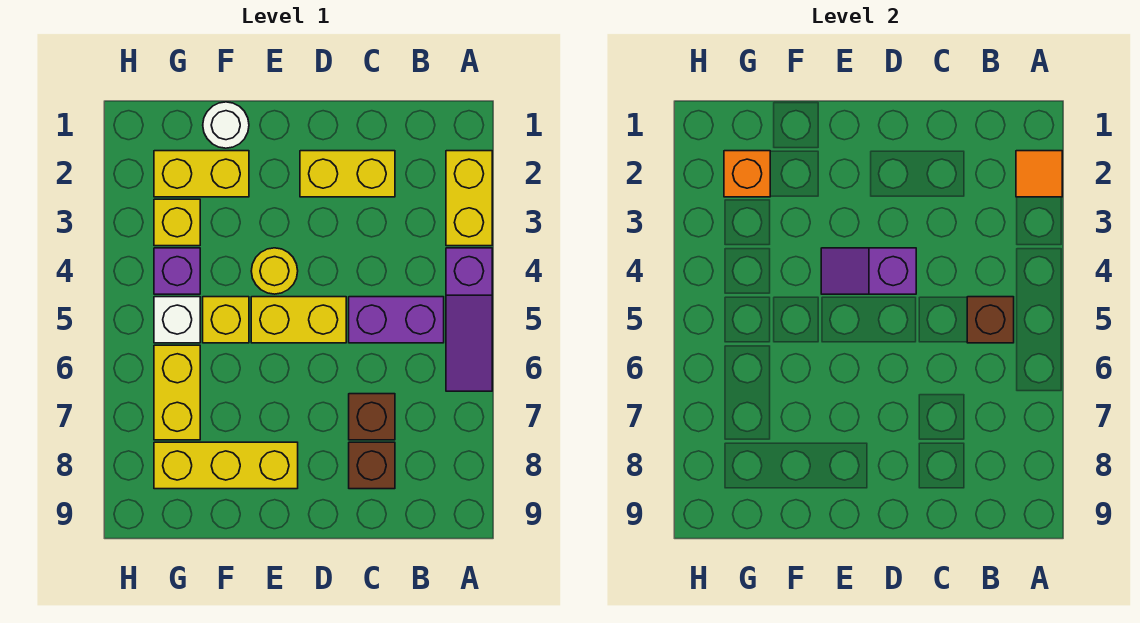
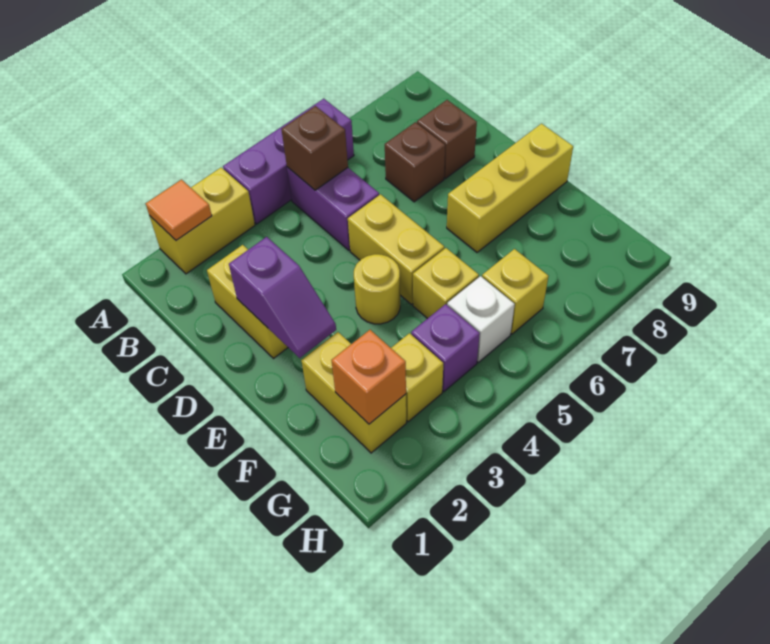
purple 1x3 slope [446,248,492,391] -> purple 1x3 brick [223,99,354,224]
purple 1x2 slope [821,248,916,294] -> purple 1x2 slope moved to [229,237,336,358]
yellow 1x3 brick [154,442,298,489] -> yellow 1x3 brick turned to [447,124,573,252]
white 1x1 round brick [203,102,249,148] -> none
yellow 1x2 brick [154,345,200,440] -> yellow 1x1 brick [482,249,548,334]

